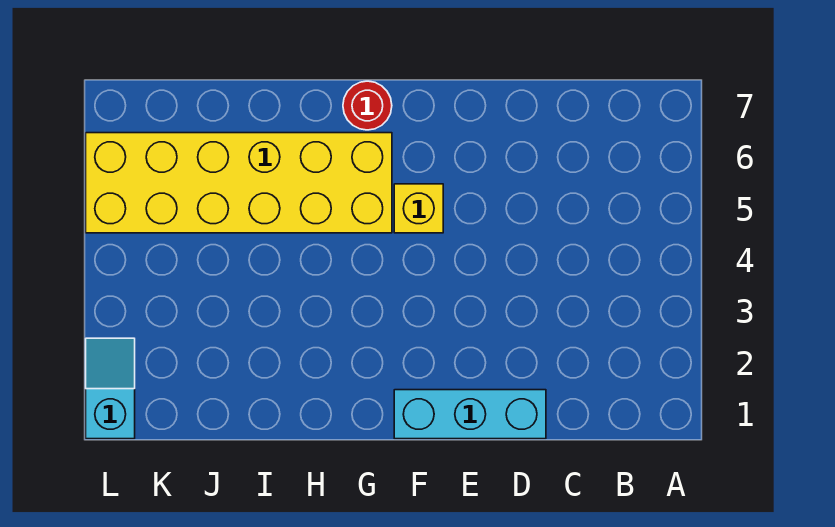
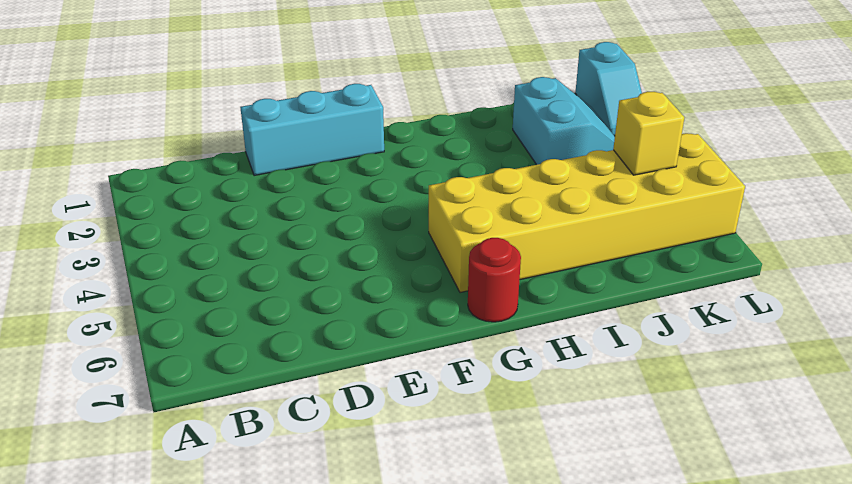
yellow 1x1 brick [394,184,443,233] -> yellow 1x1 brick moved to [613,92,684,175]
none -> cyan 2x2 slope [513,77,615,165]

